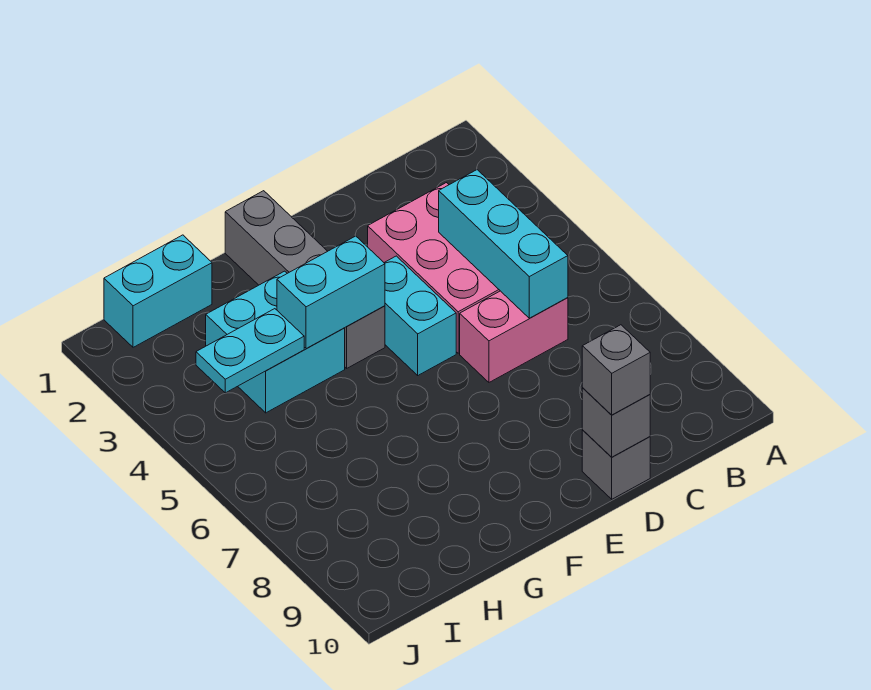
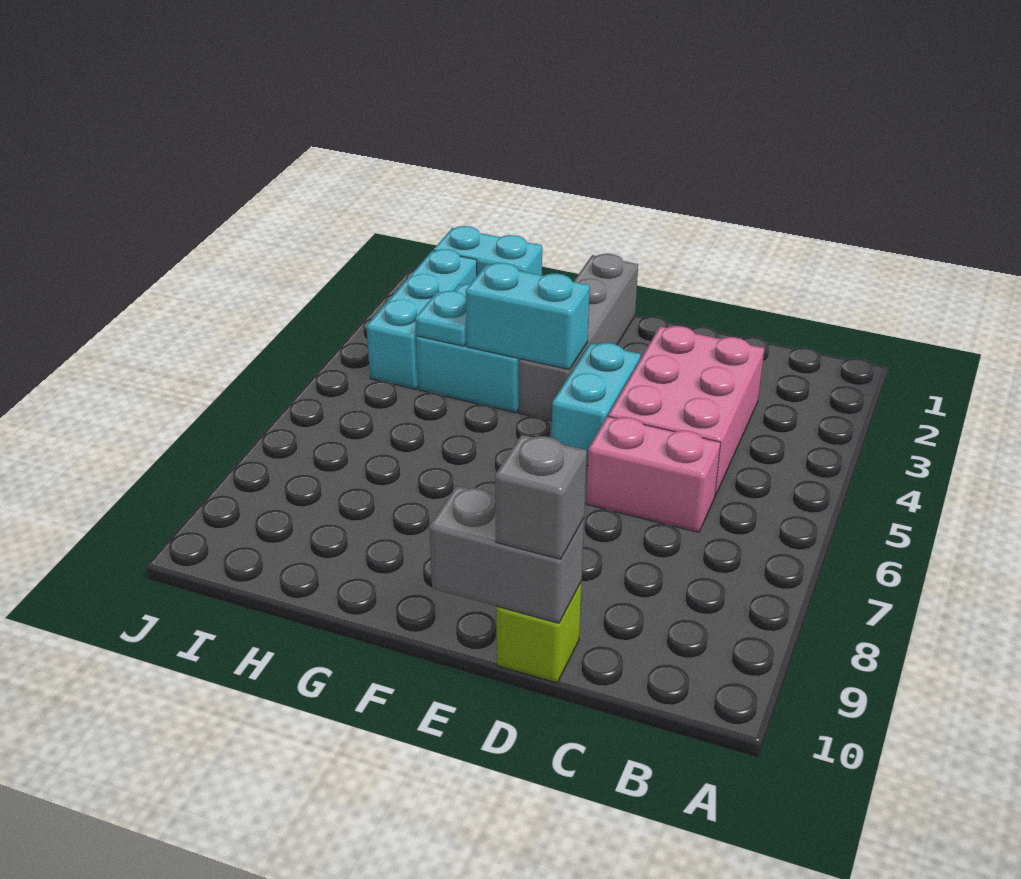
cyan 1x3 brick [439,170,568,318] -> cyan 1x3 brick moved to [366,249,477,389]
grey 1x1 brick [582,430,650,499] -> lime 1x1 brick [496,582,582,683]
grey 1x1 brick [582,388,650,457] -> grey 1x2 brick [429,486,584,623]
cyan 1x2 plate [196,309,304,393] -> cyan 1x1 plate [415,291,467,346]

